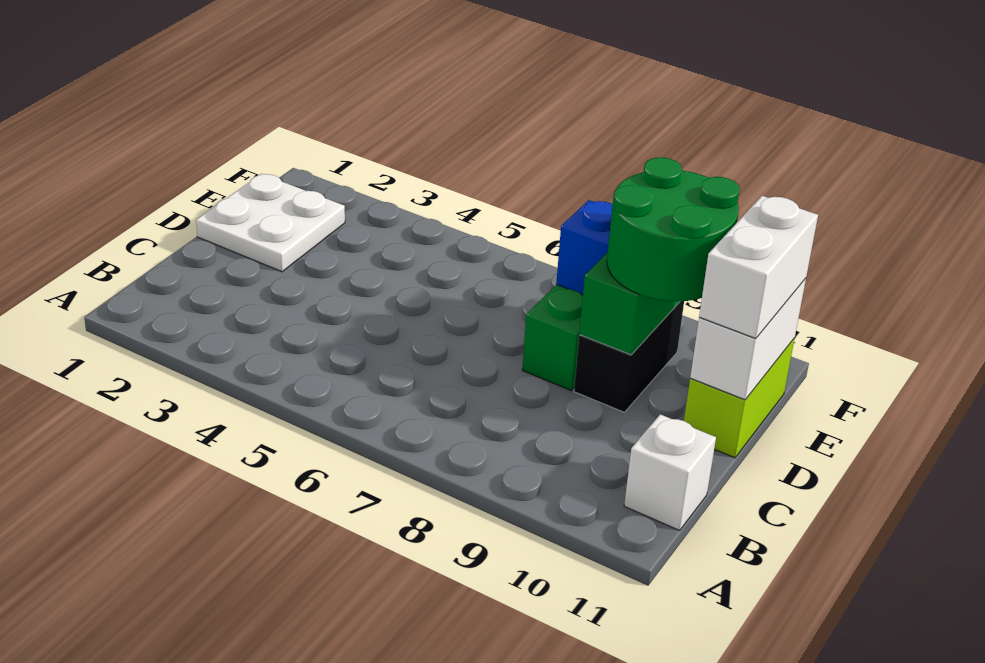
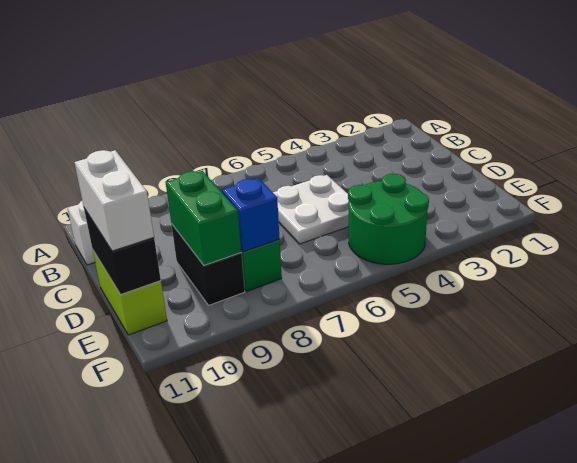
white 2x2 plate [196,174,345,272] -> white 2x2 plate moved to [273,175,349,244]
green 2x2 round brick [607,157,740,301] -> green 2x2 round brick moved to [348,174,429,264]
white 1x2 brick [690,278,806,400] -> black 1x2 brick [84,208,161,295]

